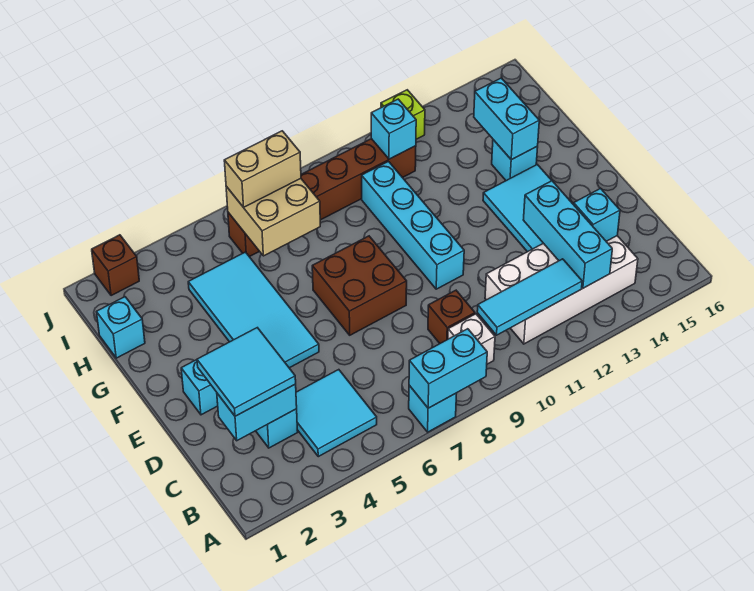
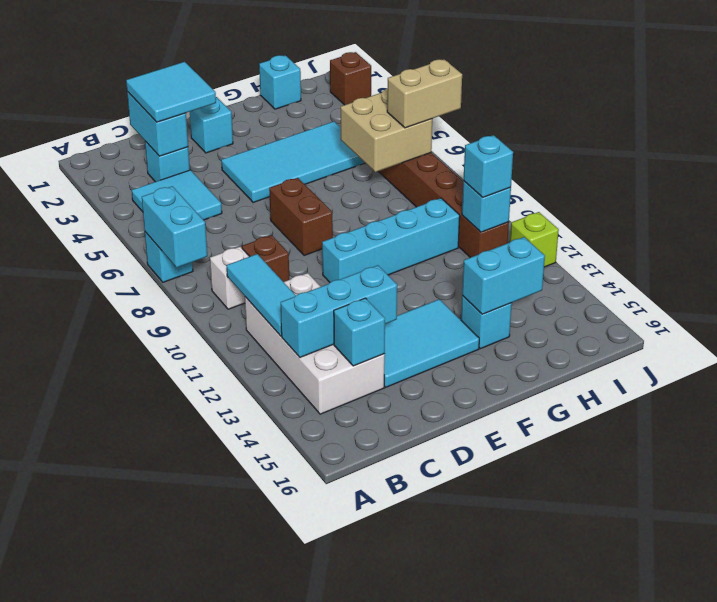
brown 2x2 brick [312,236,407,335] -> brown 1x2 brick [269,178,333,256]
tan 1x2 brick [224,131,301,207] -> tan 1x2 brick turned to [387,59,462,128]
none -> cyan 1x1 brick [463,135,513,197]

